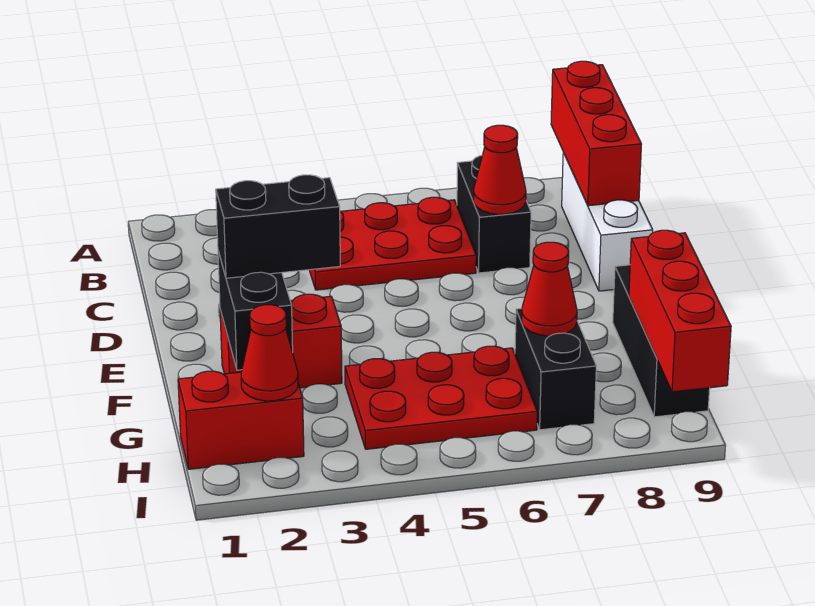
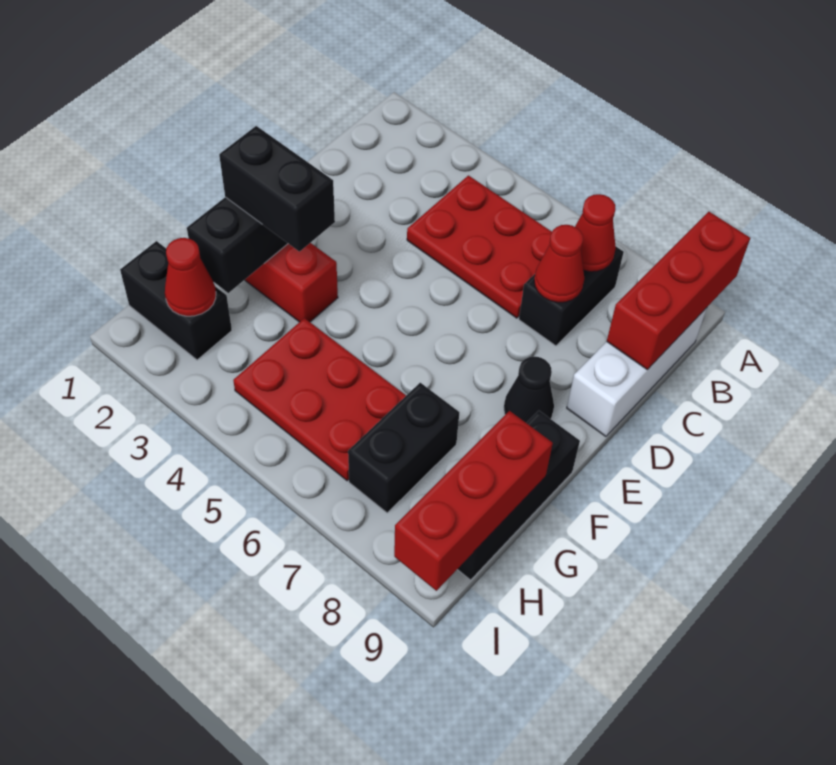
none -> black 1x1 cone [504,357,554,423]
red 1x1 cone [521,242,577,336] -> red 1x1 cone moved to [575,194,616,272]
red 1x2 brick [178,371,304,469] -> black 1x2 brick [120,241,232,360]

